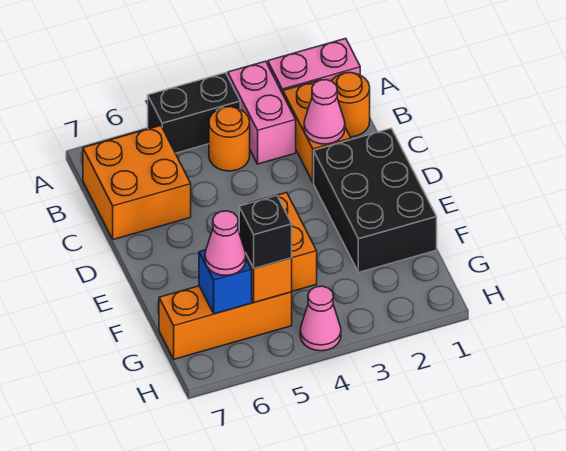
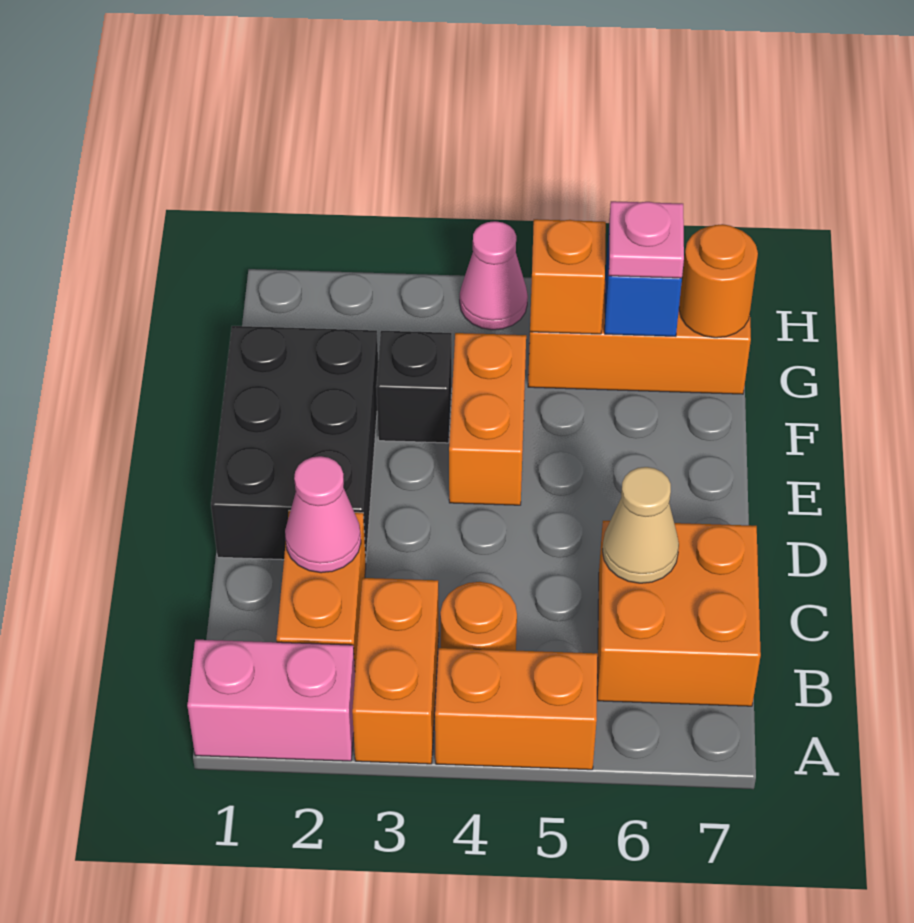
pink 1x2 brick [228,61,296,164] -> orange 1x2 brick [352,578,439,764]
black 1x2 brick [148,73,240,153] -> orange 1x2 brick [435,648,597,770]
orange 1x1 round brick [332,73,370,137] -> orange 1x1 round brick moved to [679,224,758,338]
none -> tan 1x1 cone [602,467,679,583]
black 1x1 brick [239,196,292,268] -> black 1x1 brick moved to [376,331,452,443]
pink 1x1 cone [205,211,246,275] -> pink 1x1 plate [609,201,684,278]

